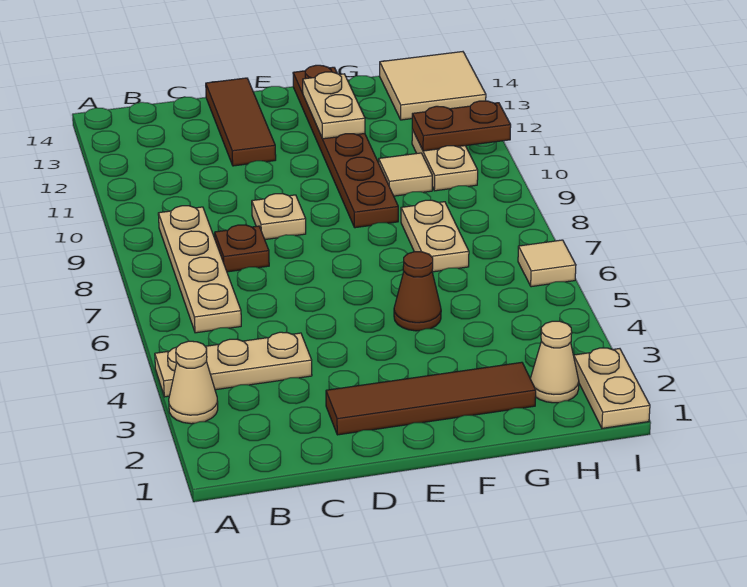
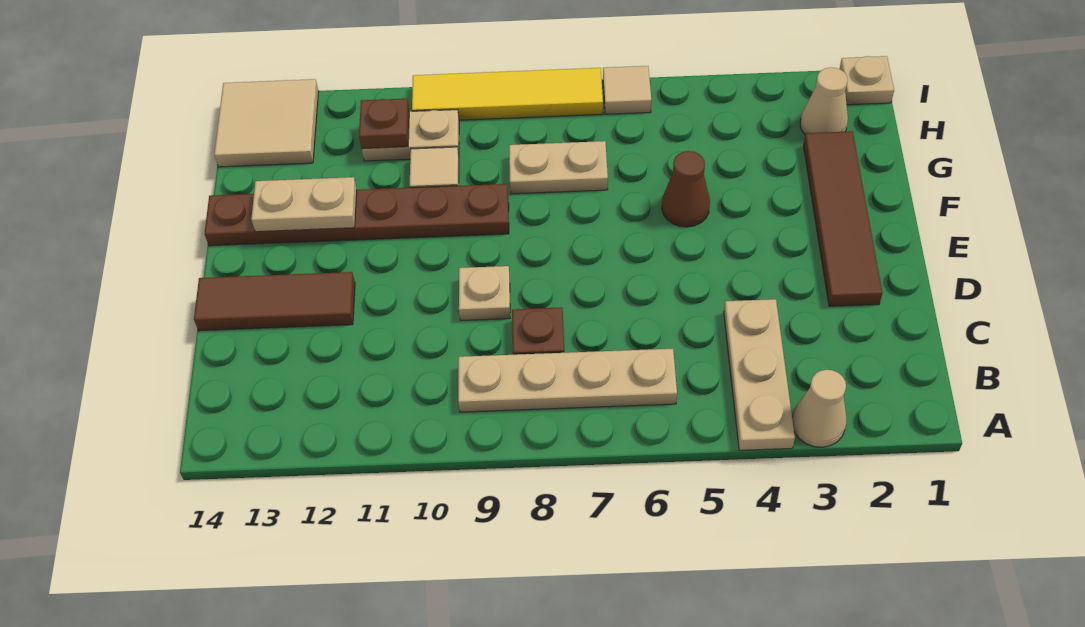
brown 1x2 plate [412,101,511,151] -> brown 1x1 plate [359,98,409,149]
tan 1x2 plate [574,348,650,428] -> tan 1x1 plate [840,56,894,105]
none -> yellow 1x4 tile [412,68,603,120]

